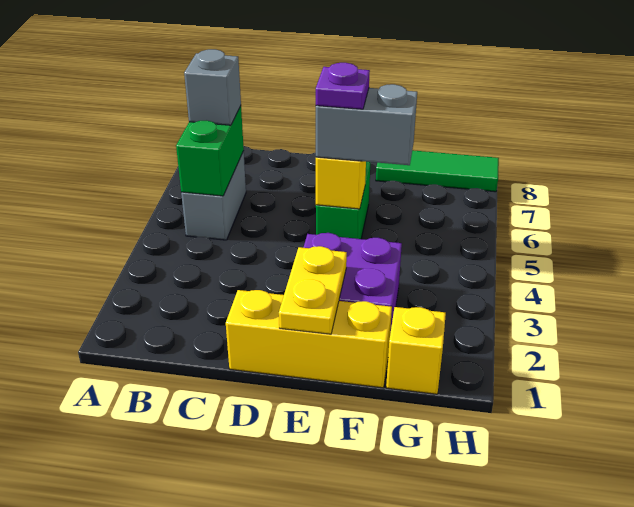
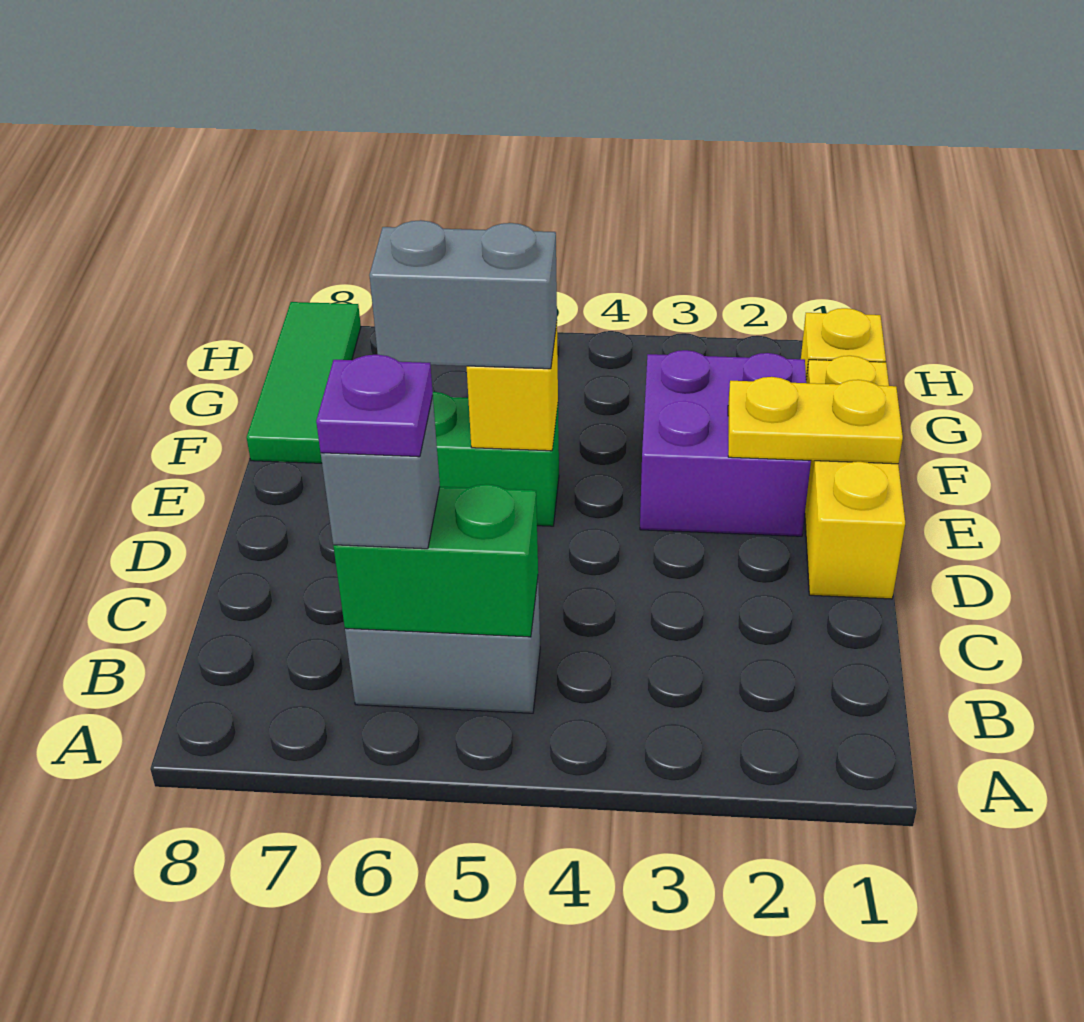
grey 1x2 brick [316,84,417,165] -> grey 1x2 brick turned to [369,220,557,369]
purple 1x1 plate [316,63,370,109] -> purple 1x1 plate moved to [316,355,433,457]

